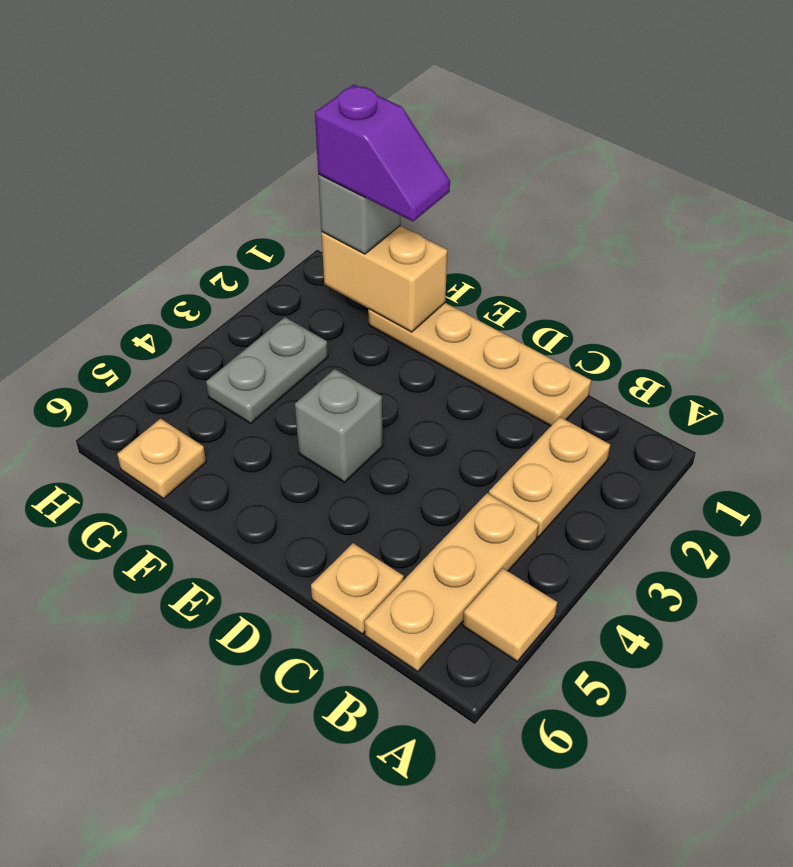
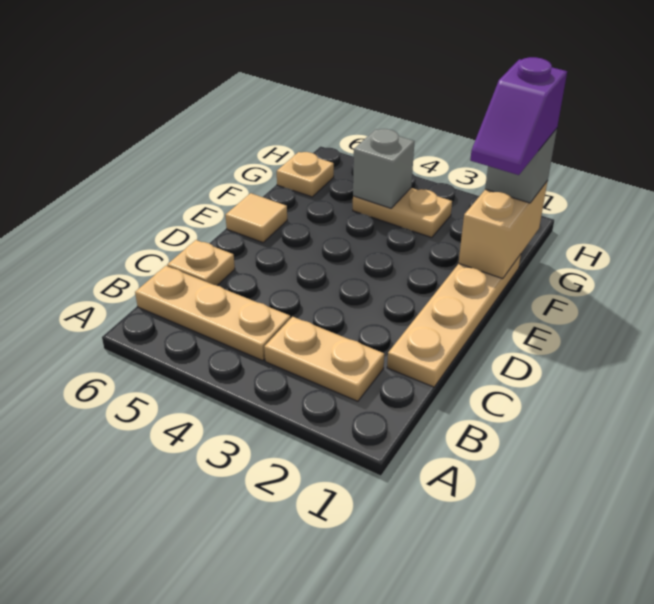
tan 1x1 tile [463,568,557,661] -> tan 1x1 tile moved to [225,193,287,243]
grey 1x1 brick [295,369,383,482] -> grey 1x1 brick moved to [353,129,415,208]
grey 1x2 plate [206,317,328,423] -> tan 1x2 plate [353,188,452,238]

